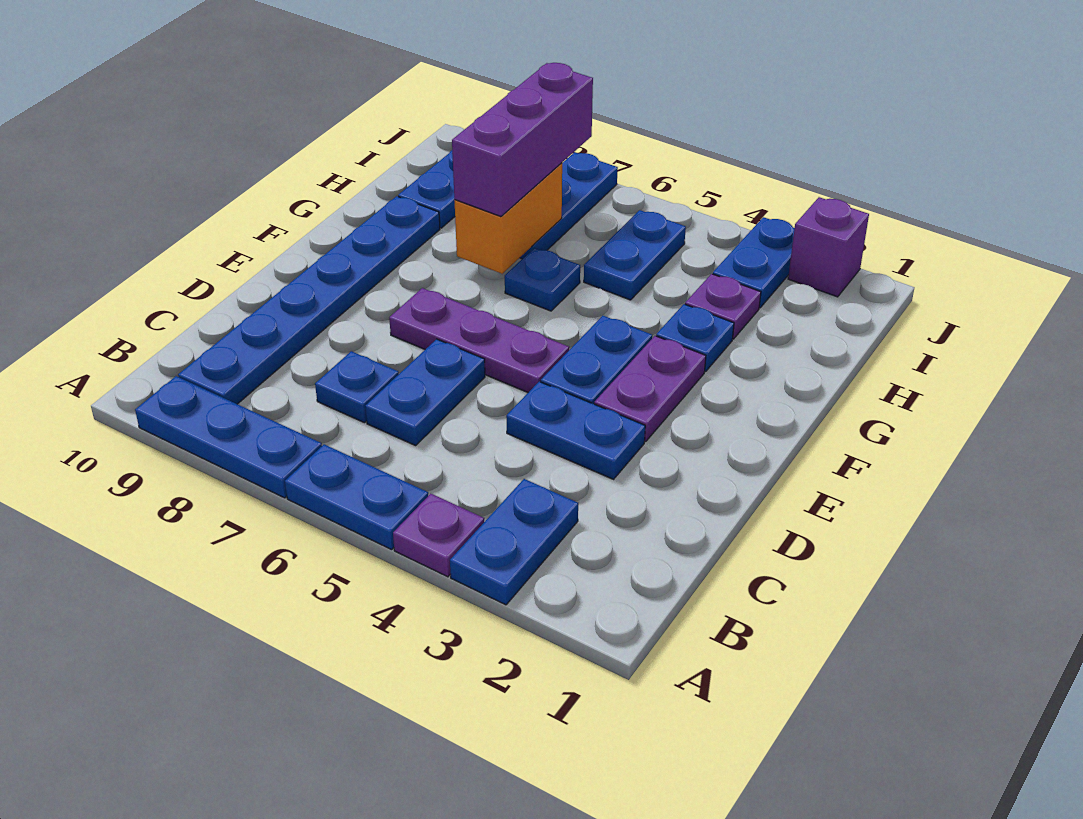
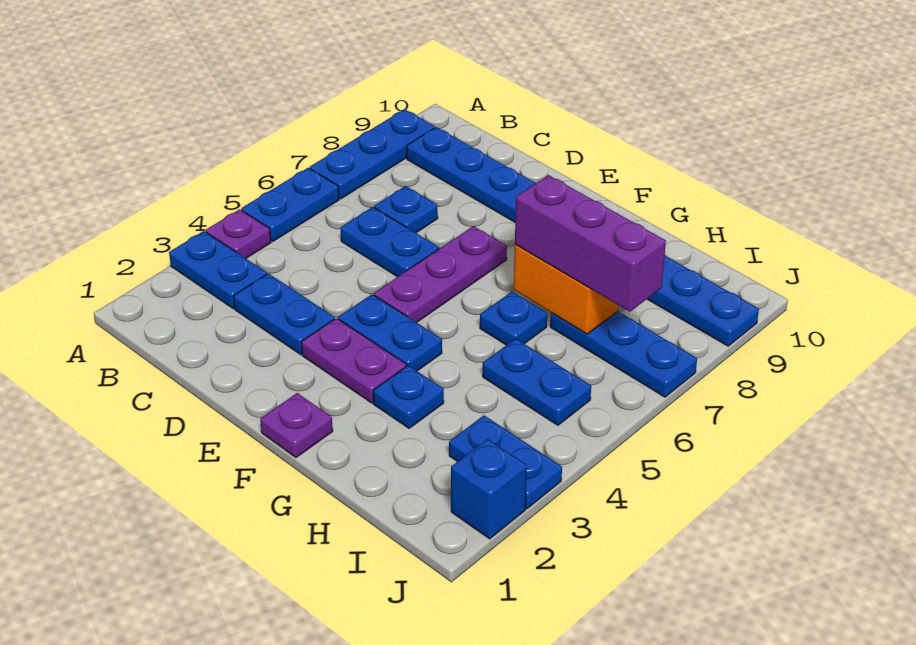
blue 1x2 plate [506,382,645,479] -> blue 1x2 plate turned to [234,273,335,355]
purple 1x1 plate [685,274,761,339] -> purple 1x1 plate moved to [260,393,333,458]
purple 1x1 brick [788,197,869,297] -> blue 1x1 brick [451,439,527,539]

